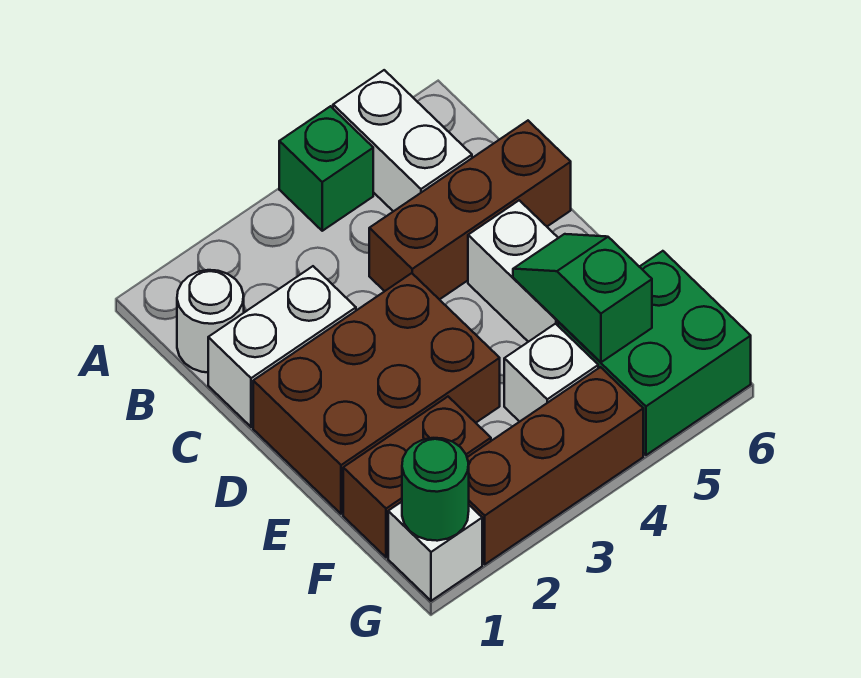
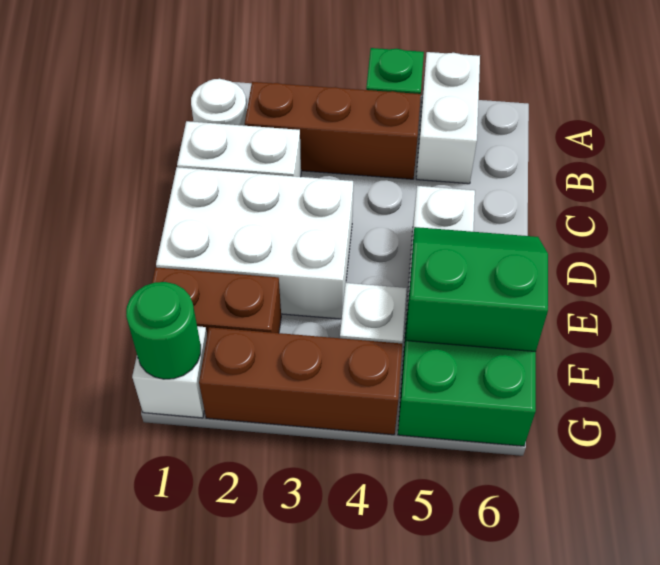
brown 1x3 brick [369,121,571,300] -> brown 1x3 brick moved to [245,82,421,179]
brown 2x3 brick [253,273,500,514] -> white 2x3 brick [156,167,353,319]
green 1x2 slope [513,234,652,362] -> green 2x2 slope [406,227,548,352]

